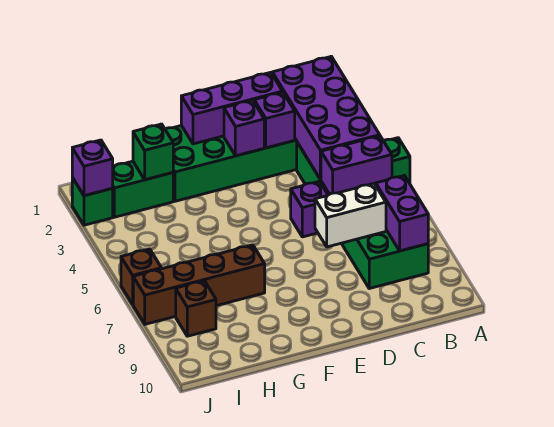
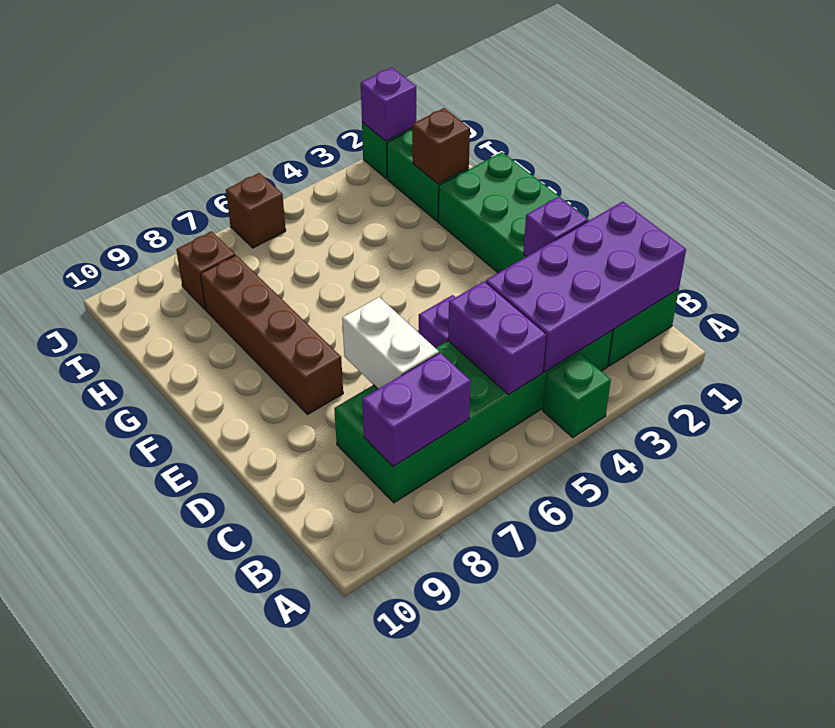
purple 1x3 brick [181,72,283,144] -> none
purple 1x1 brick [224,100,264,156] -> none
brown 1x4 brick [133,245,265,324] -> brown 1x4 brick moved to [201,255,343,414]
green 1x1 brick [133,124,173,180] -> brown 1x1 brick [412,108,470,183]

